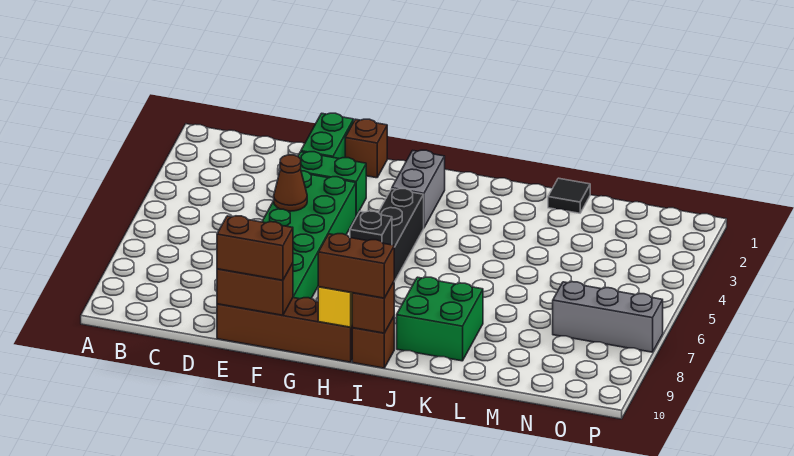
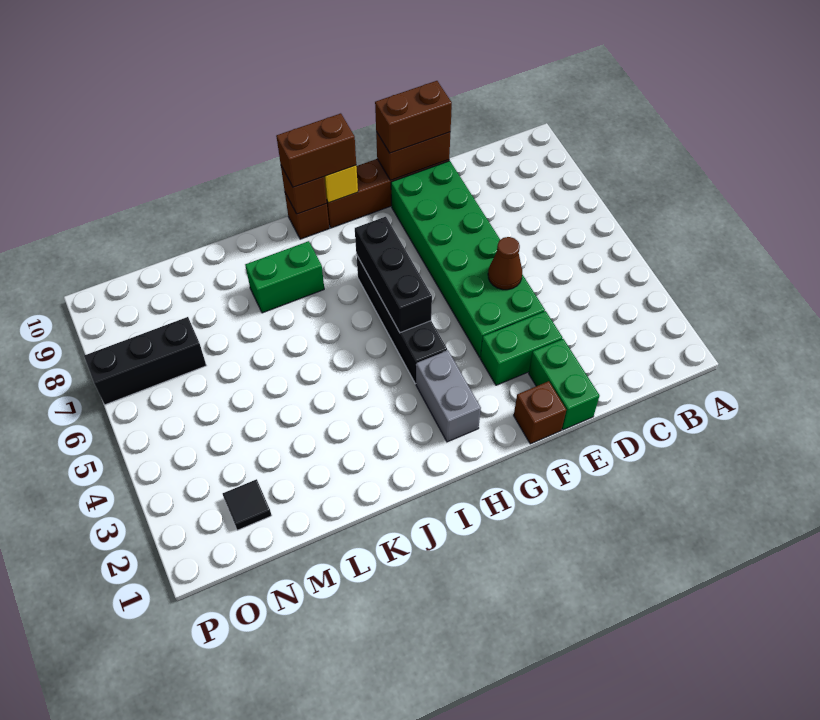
black 1x1 brick [350,211,392,245] -> black 1x3 brick [355,217,432,333]
green 2x2 brick [397,277,483,361] -> green 1x2 brick [245,241,324,313]
black 1x1 tile [548,178,590,213] -> black 1x1 tile moved to [223,479,272,530]
grey 1x3 brick [553,282,663,352] -> black 1x3 brick [84,317,206,405]

